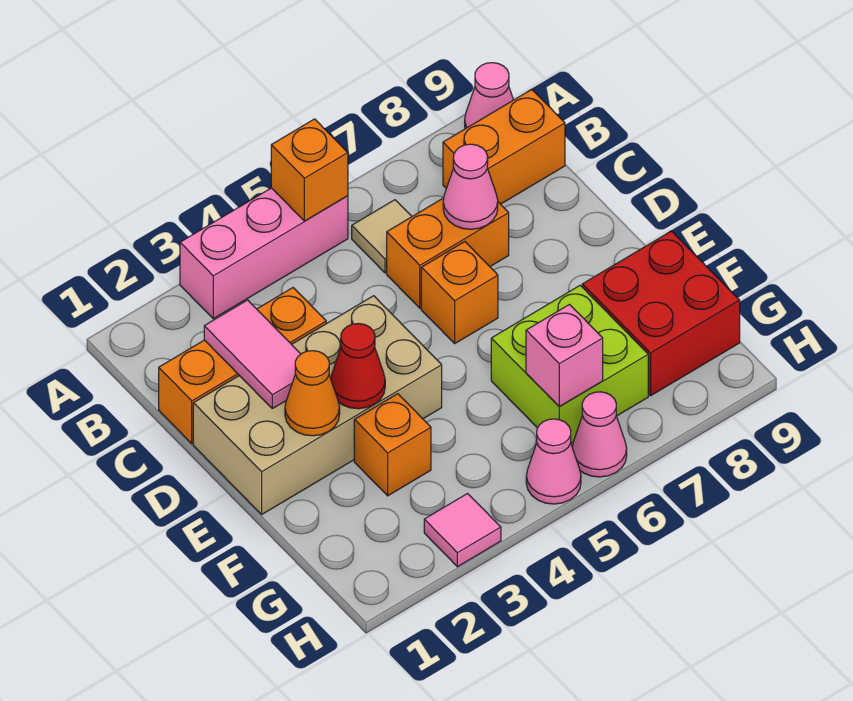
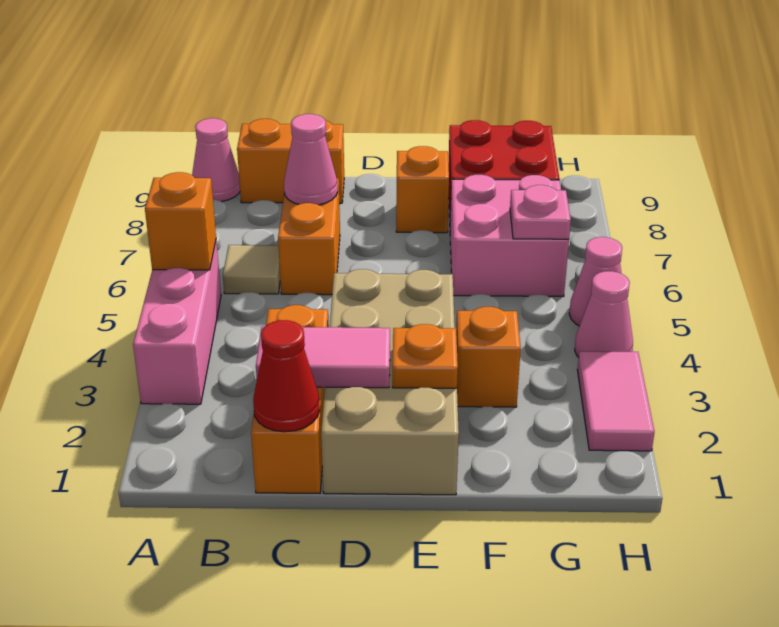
orange 1x2 brick [443,90,565,204] -> orange 1x2 brick turned to [237,119,344,203]
orange 1x1 brick [421,242,498,343] -> orange 1x1 brick moved to [396,146,449,233]
orange 1x1 cone [285,351,340,436] -> orange 1x1 plate [392,324,458,388]
red 1x1 cone [331,324,385,409] -> red 1x1 cone moved to [253,320,320,432]
lime 2x2 brick [491,285,648,443] -> pink 2x2 brick [450,175,569,297]
pink 1x1 brick [526,305,603,406] -> pink 1x1 plate [510,185,571,239]
pink 1x1 tile [424,494,501,567] -> pink 1x2 tile [577,351,654,451]
pink 1x1 cone [572,392,627,477] -> pink 1x1 cone moved to [575,271,633,358]

